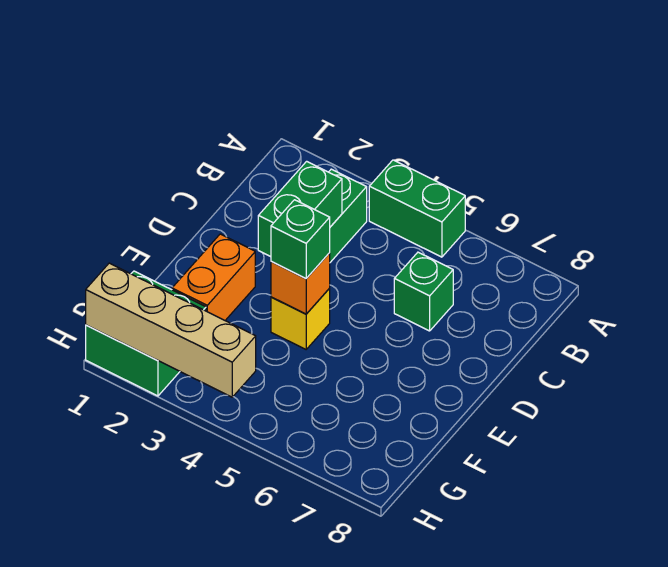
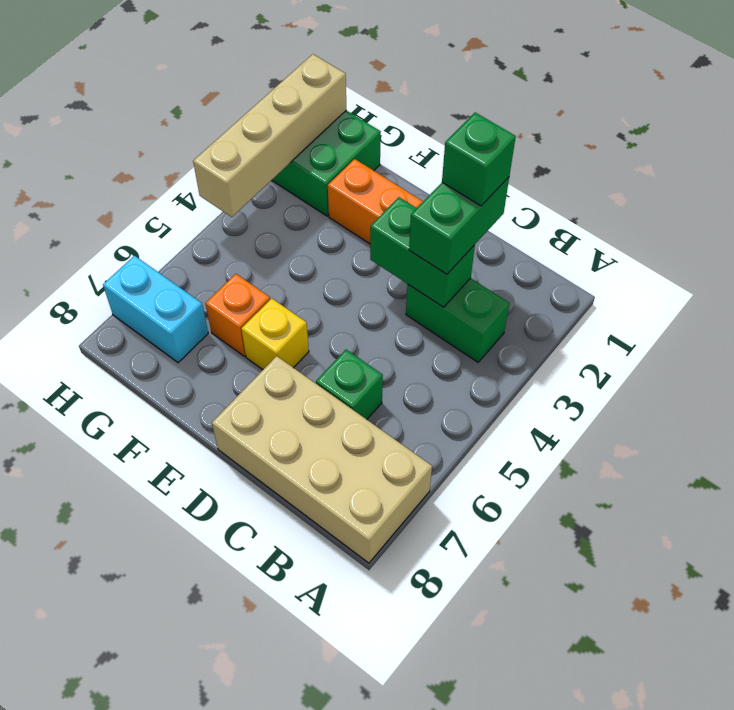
green 1x2 brick [369,160,465,257] -> green 1x2 brick moved to [409,177,509,274]
none -> tan 2x4 brick [212,356,432,563]
yellow 1x1 brick [271,288,330,349] -> yellow 1x1 brick moved to [241,298,309,370]
orange 1x1 brick [271,253,330,314] -> orange 1x1 brick moved to [205,274,270,356]
green 1x1 brick [271,200,330,279] -> green 1x1 brick moved to [442,113,516,206]
none -> cyan 1x2 brick [103,256,208,363]

